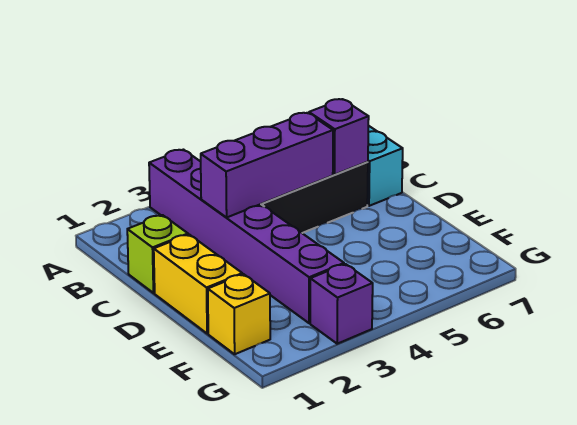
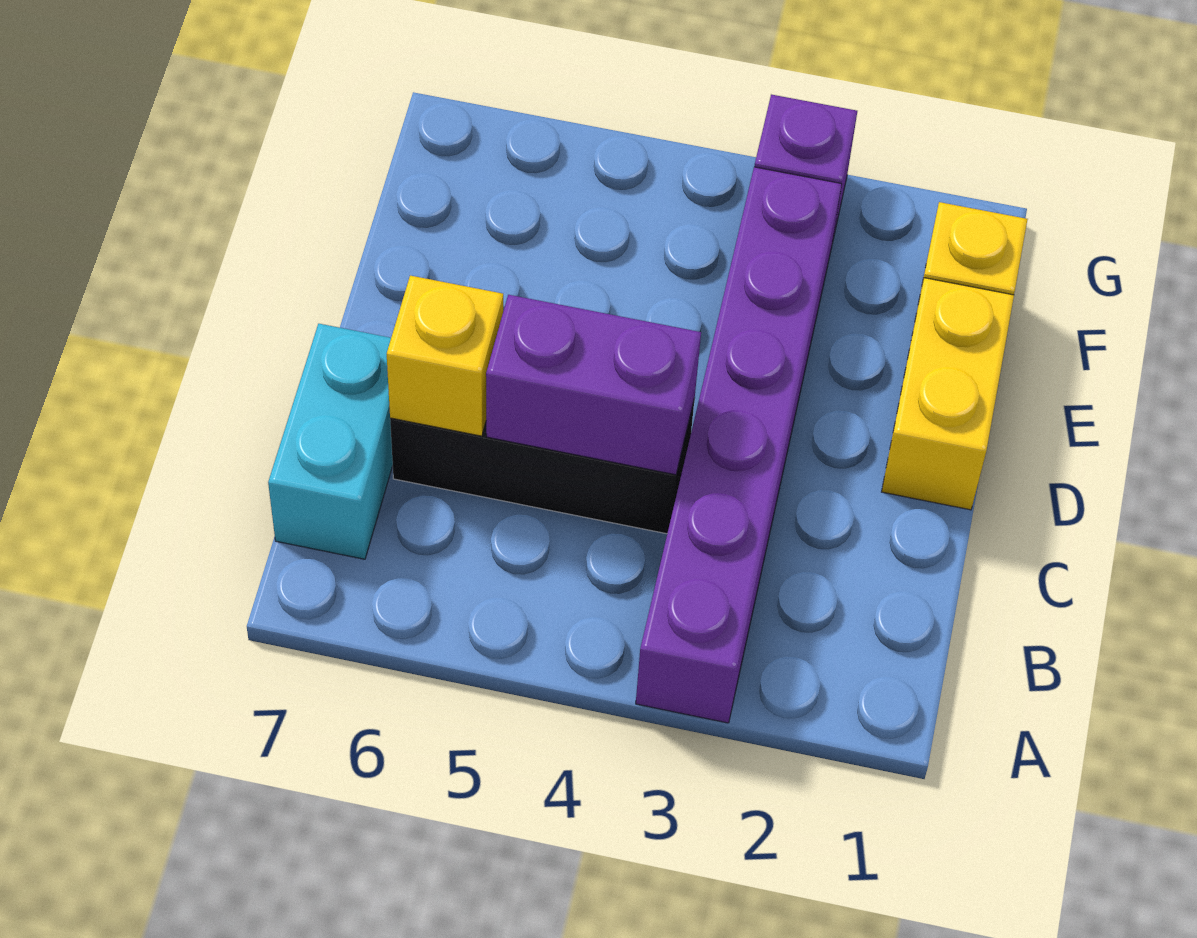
lime 1x1 brick [127,215,188,293] -> none
purple 1x3 brick [201,113,333,218] -> purple 1x2 brick [486,295,701,475]
purple 1x1 brick [309,99,369,175] -> yellow 1x1 brick [387,276,503,436]

